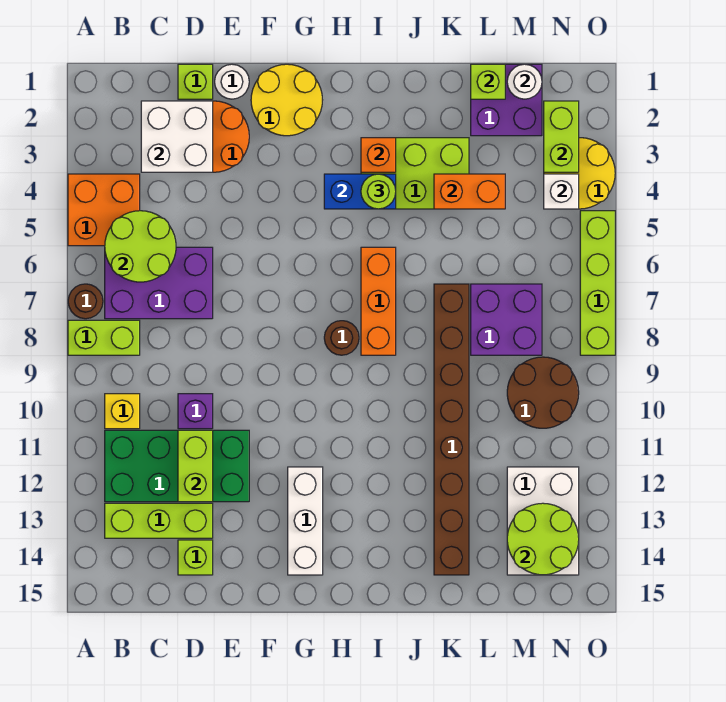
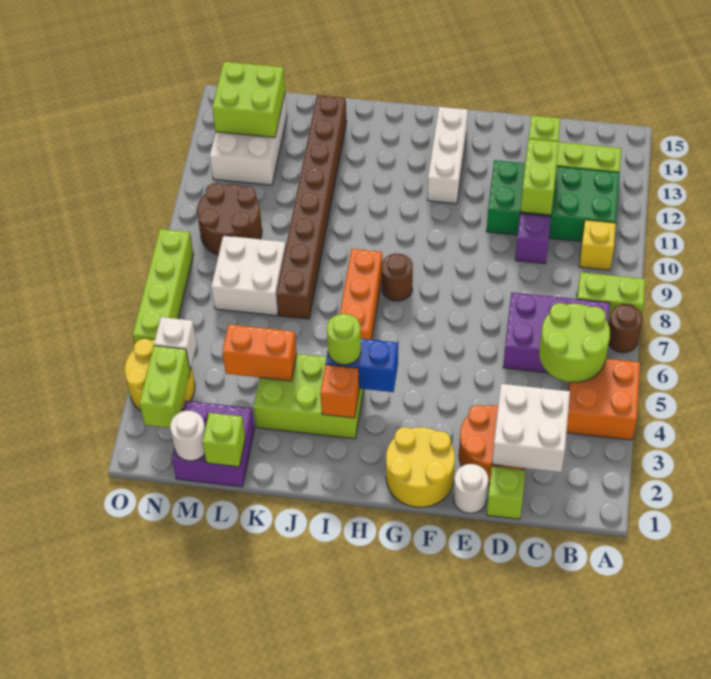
purple 2x2 brick [471,284,542,355] -> white 2x2 brick [211,235,286,316]
lime 2x2 round brick [507,503,579,575] -> lime 2x2 brick [212,62,285,138]

